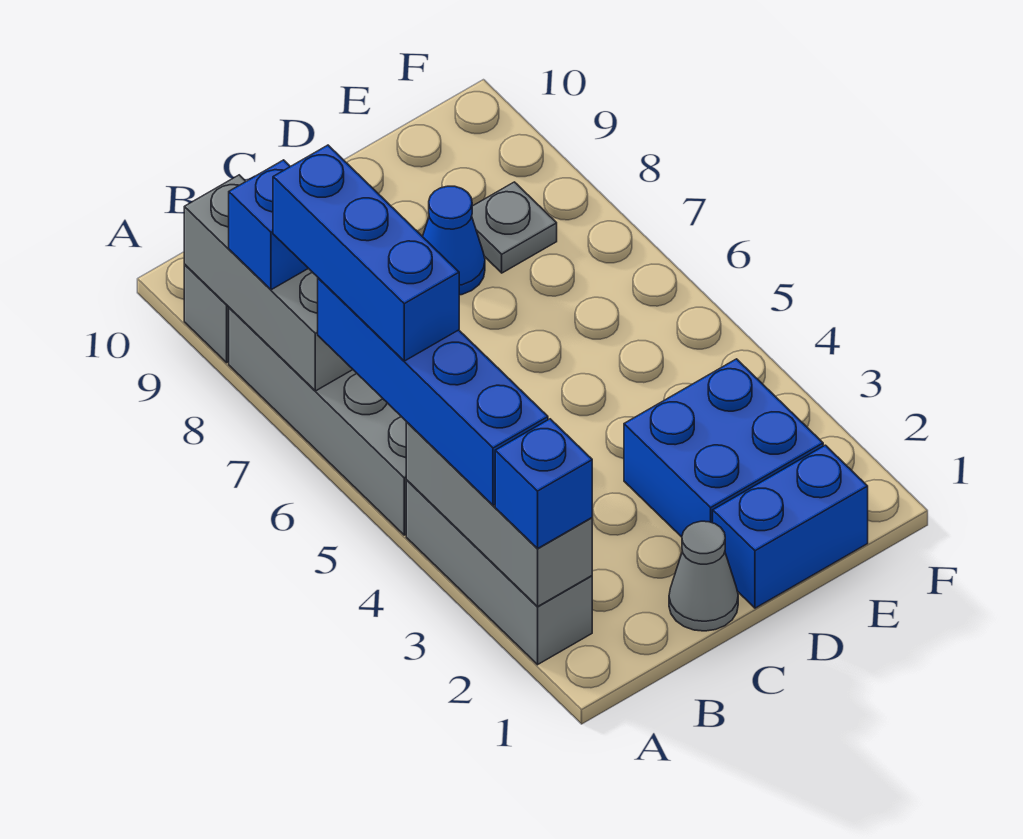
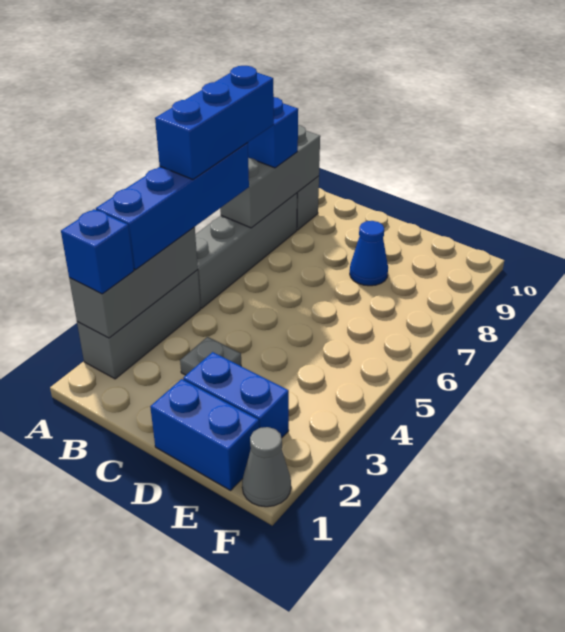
grey 1x1 cone [669,521,738,631] -> grey 1x1 cone moved to [242,427,291,507]
blue 2x2 brick [624,359,823,537] -> blue 1x2 brick [183,352,289,438]
grey 1x1 plate [472,182,557,273] -> grey 1x1 plate moved to [180,337,241,375]

